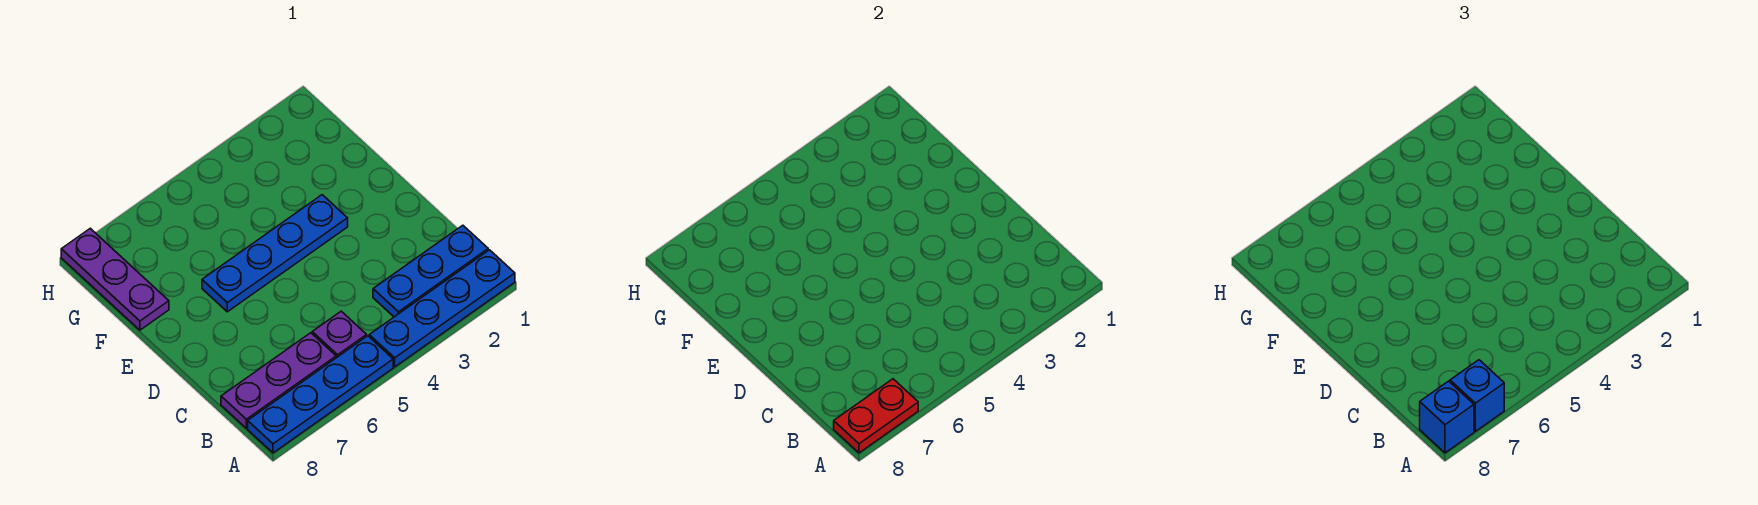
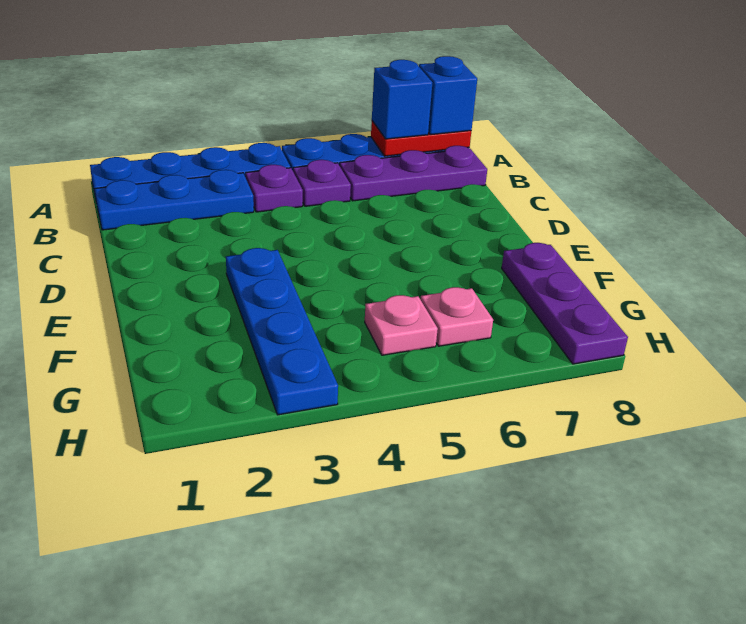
none -> purple 1x1 plate [246,165,303,212]
blue 1x4 plate [202,195,348,312] -> blue 1x4 plate turned to [226,248,338,415]
none -> pink 1x1 plate [365,295,438,355]
none -> pink 1x1 plate [421,287,493,346]

